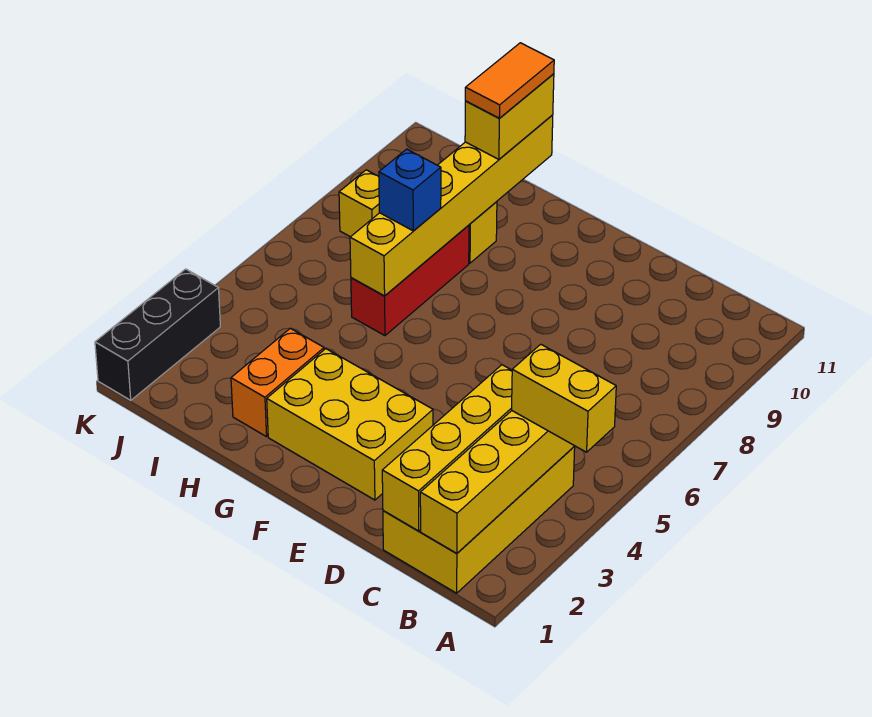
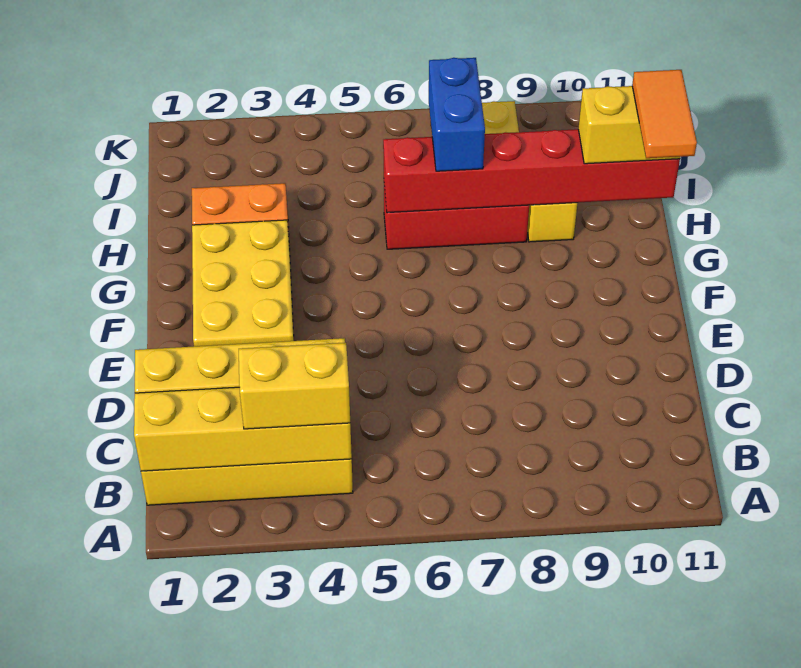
yellow 1x2 brick [512,344,616,452] -> yellow 1x2 brick turned to [239,343,350,429]
yellow 1x6 brick [350,115,553,296] -> red 1x6 brick [383,129,680,213]
blue 1x1 brick [379,149,441,231] -> blue 1x2 brick [429,58,485,171]
orange 1x2 tile [465,43,554,118] -> orange 1x2 tile turned to [632,70,697,158]
black 1x3 brick [95,269,220,400] -> none

